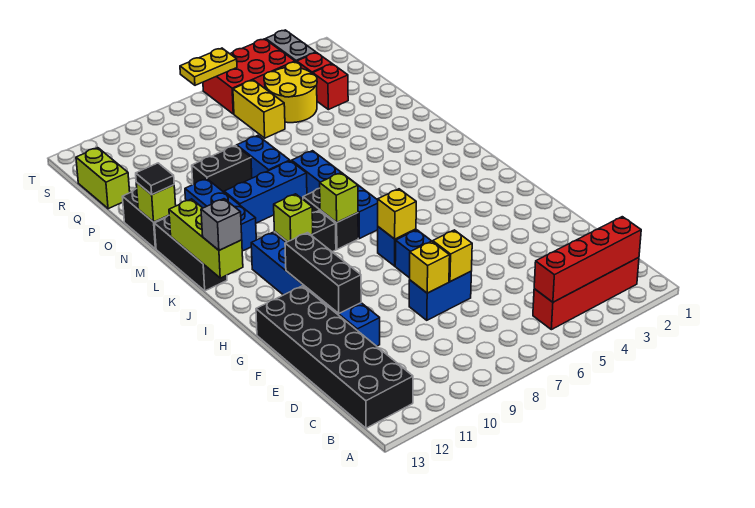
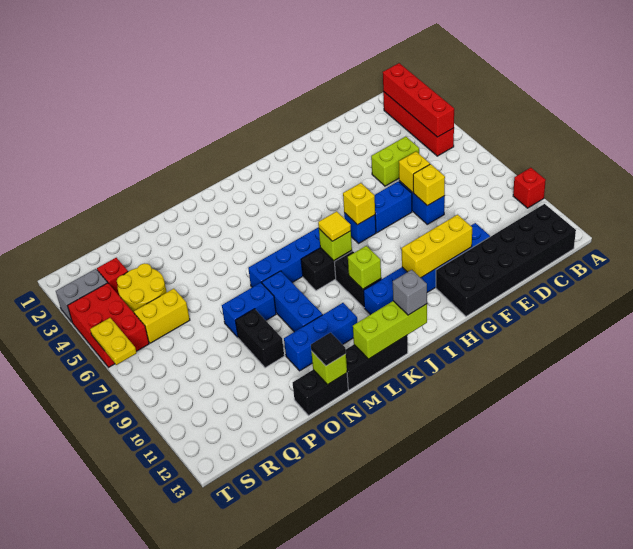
black 1x3 brick [285,233,361,313] -> yellow 1x3 brick [402,215,472,278]
none -> yellow 1x1 tile [318,211,351,241]
red 1x1 brick [313,64,348,110] -> red 1x1 brick moved to [513,168,546,208]
lime 1x2 brick [76,148,130,209] -> lime 1x2 brick moved to [371,137,419,186]

